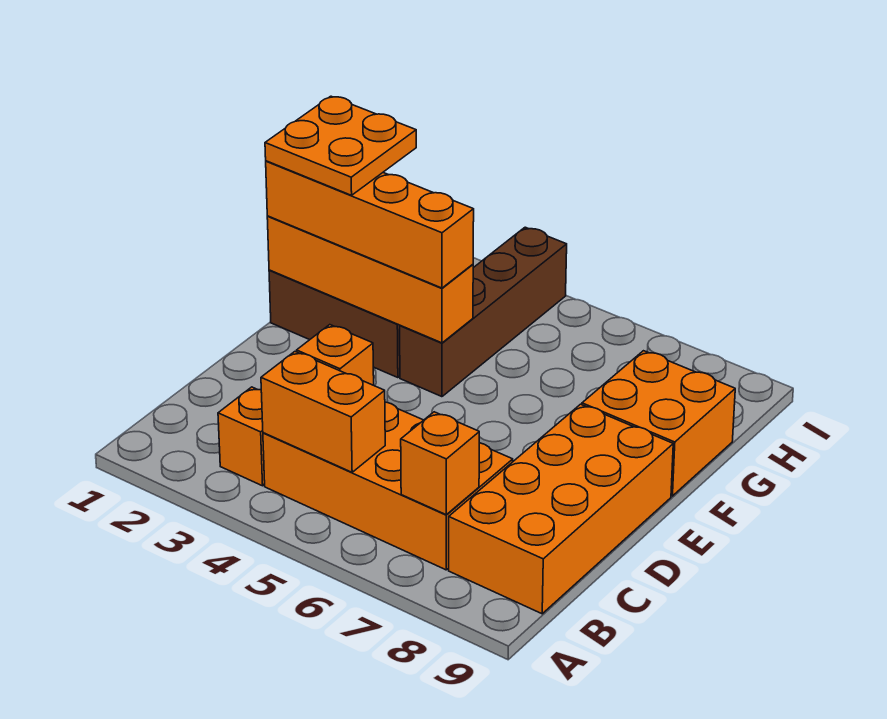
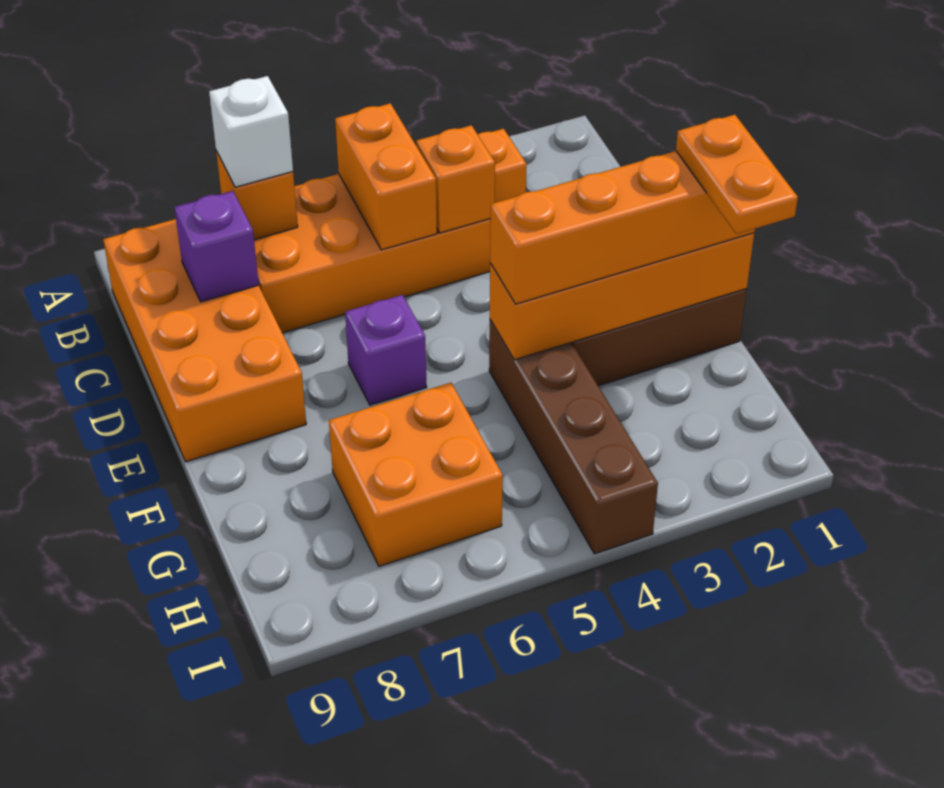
orange 1x2 brick [261,352,385,472] -> orange 1x2 brick turned to [335,103,437,250]
none -> white 1x1 brick [209,76,293,187]
none -> purple 1x1 brick [174,191,259,302]
none -> purple 1x1 brick [345,295,427,405]
orange 2x2 plate [265,96,416,195] -> orange 1x2 plate [676,115,798,234]
orange 2x2 brick [582,351,735,496] -> orange 2x2 brick moved to [329,383,503,566]

